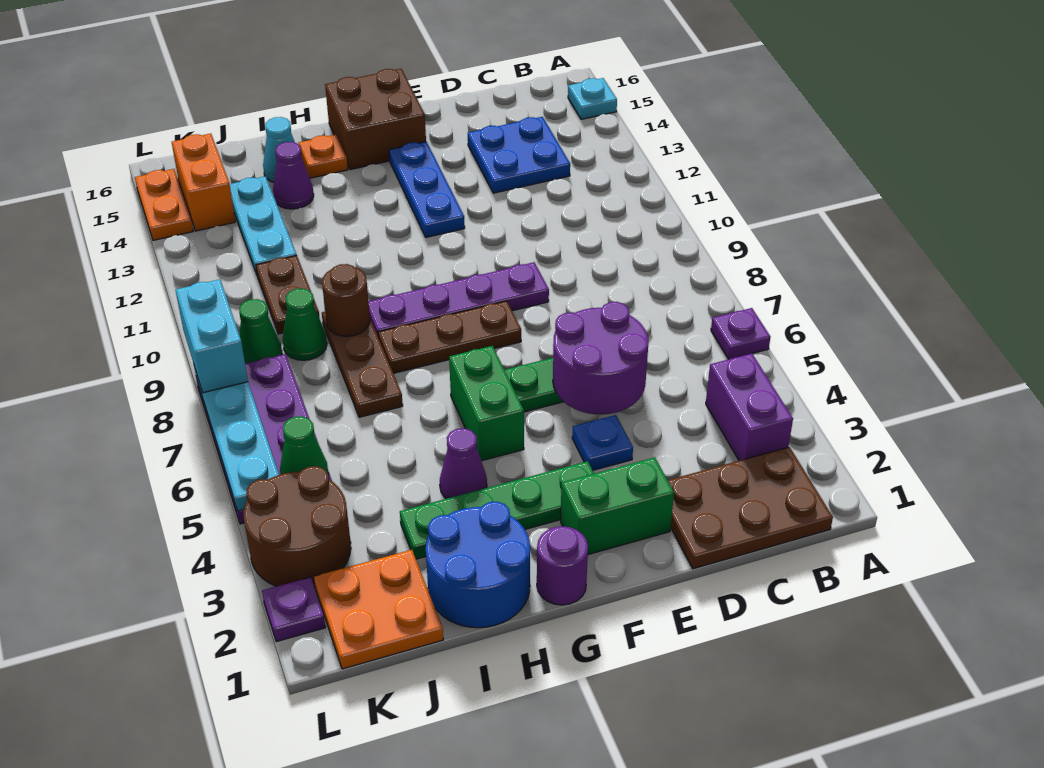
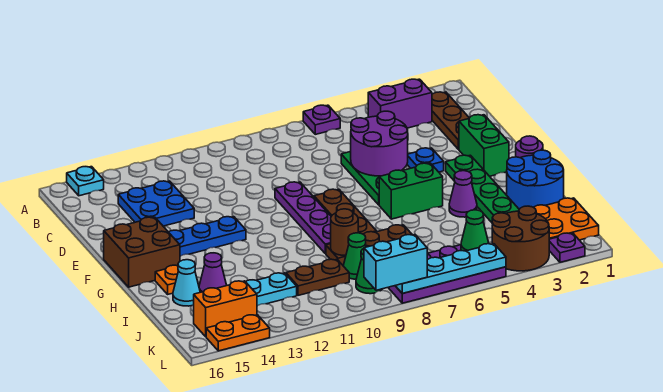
brown 2x3 plate [668,447,833,569] -> brown 1x3 plate [432,92,469,150]

